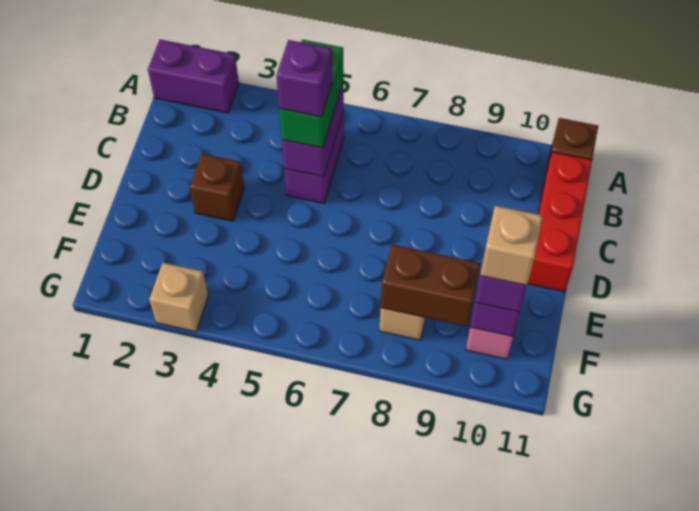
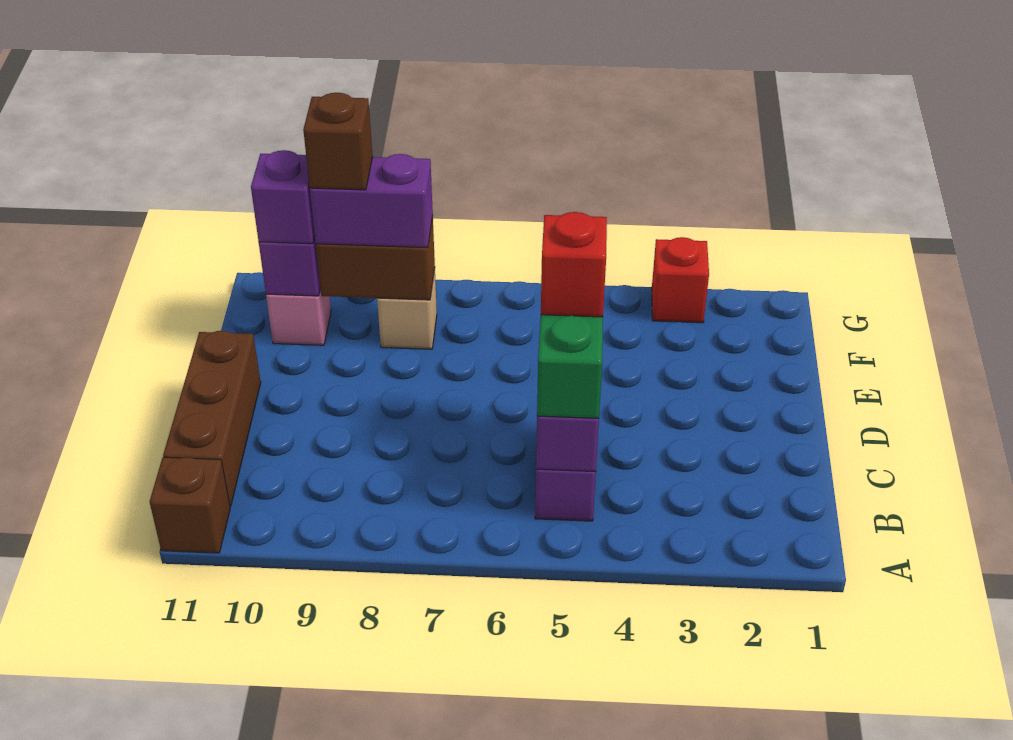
purple 1x2 brick [148,40,239,113] -> purple 1x2 brick moved to [310,154,433,248]
red 1x3 brick [528,152,592,292] -> brown 1x3 brick [163,331,261,506]
purple 1x1 brick [276,40,332,117] -> red 1x1 brick [541,212,607,317]
brown 1x1 brick [190,154,244,221] -> brown 1x1 brick moved to [303,93,373,190]
tan 1x1 brick [480,206,543,286] -> none
tan 1x1 brick [149,263,208,332] -> red 1x1 brick [652,237,709,323]

